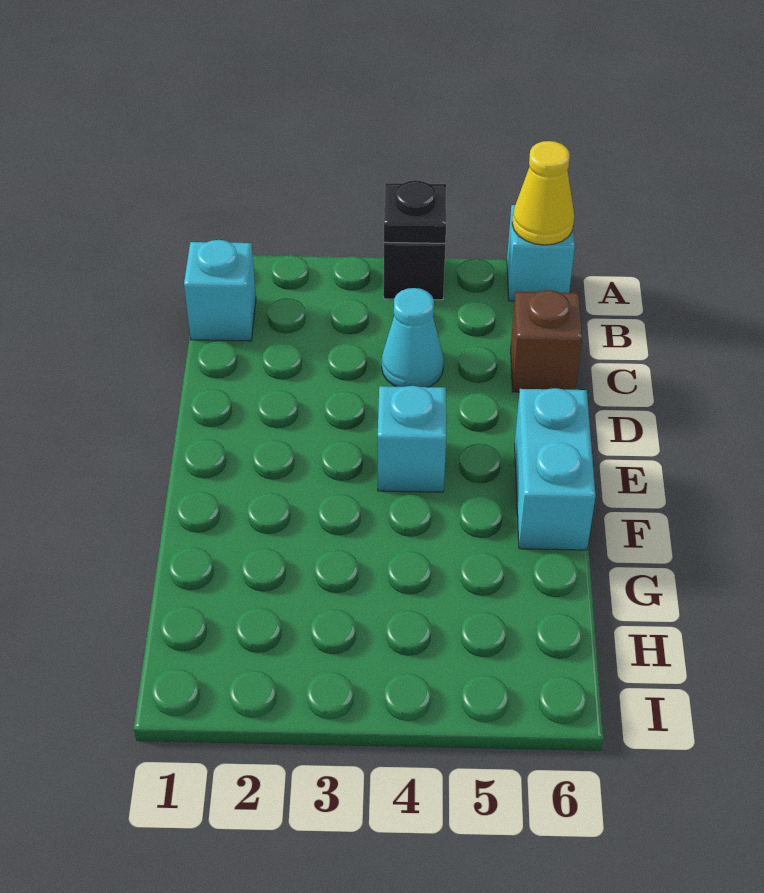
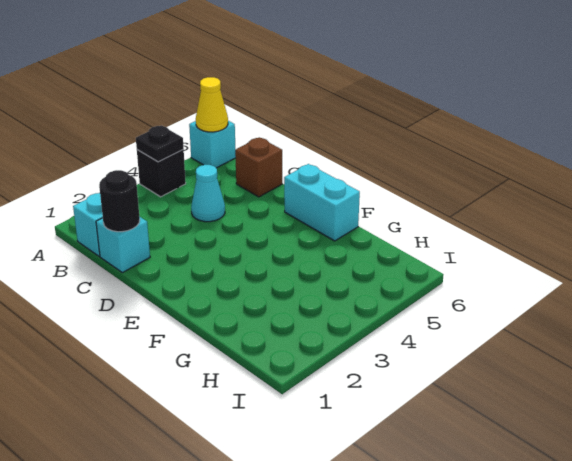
none -> black 1x1 round brick [99,170,140,232]
cyan 1x1 brick [378,386,446,492] -> cyan 1x1 brick moved to [96,216,150,273]

